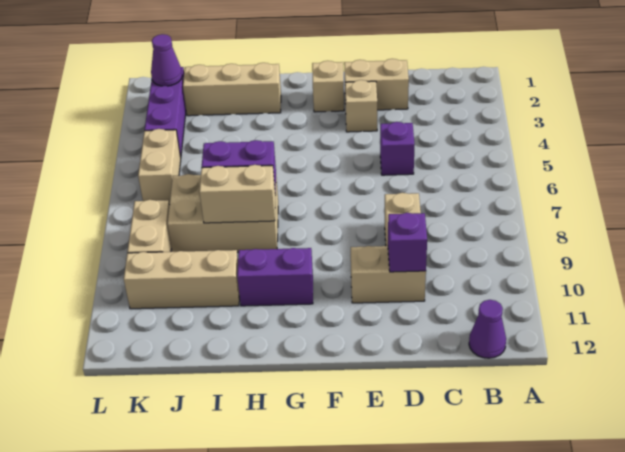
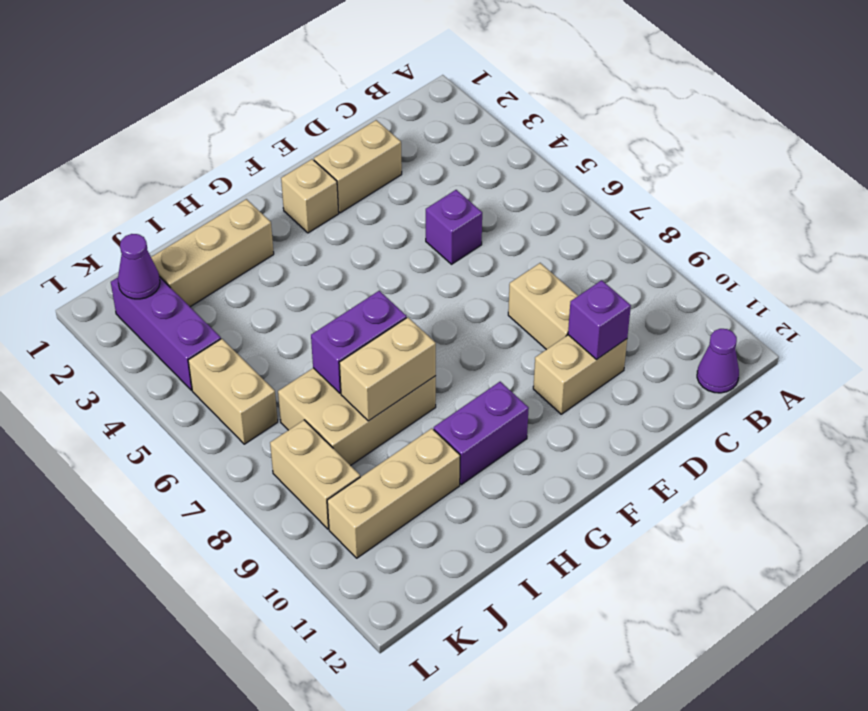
tan 1x1 brick [345,80,377,132] -> none

